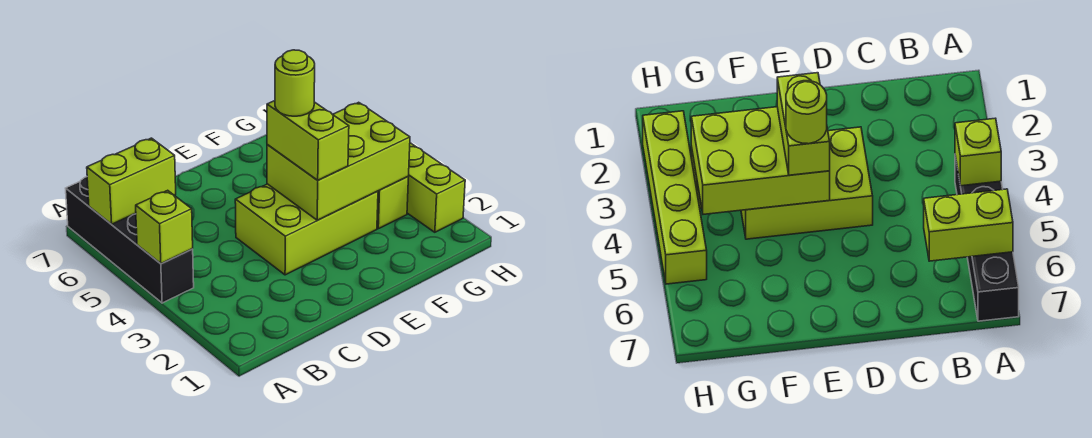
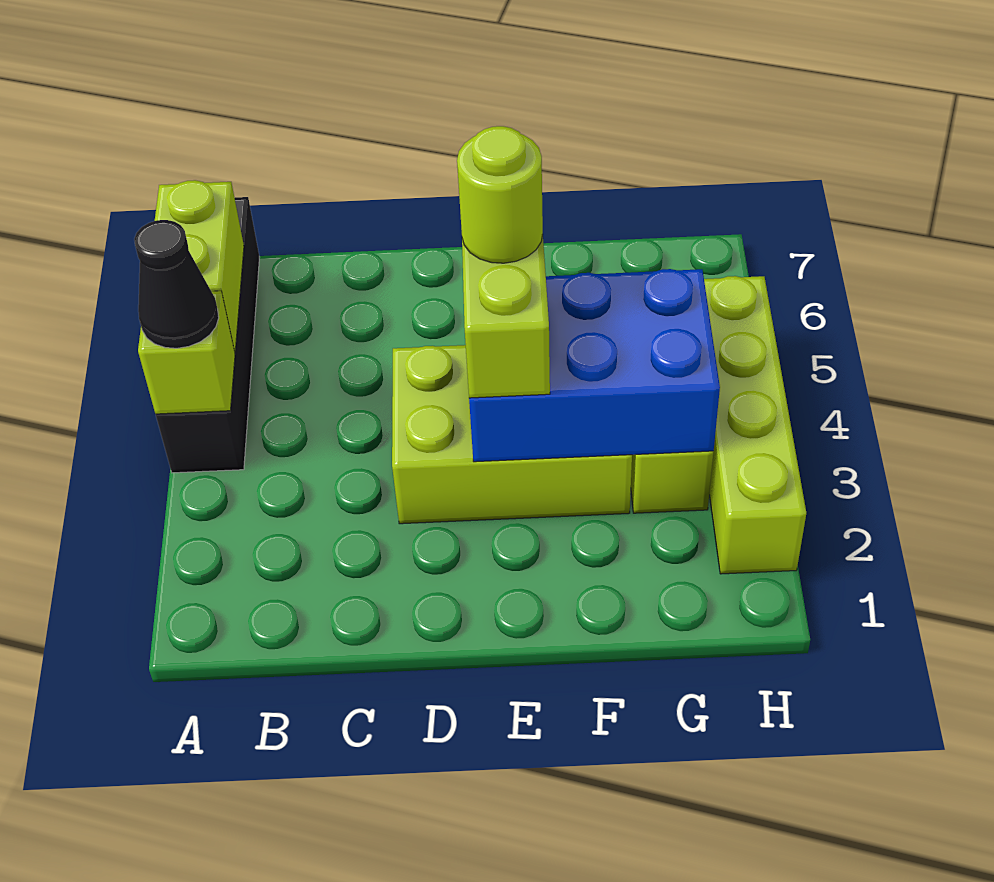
none -> black 1x1 cone [134,220,219,348]
lime 1x2 brick [87,138,176,224] -> lime 1x2 brick turned to [155,180,244,352]
lime 2x3 brick [267,102,410,220] -> blue 2x3 brick [469,269,720,462]

